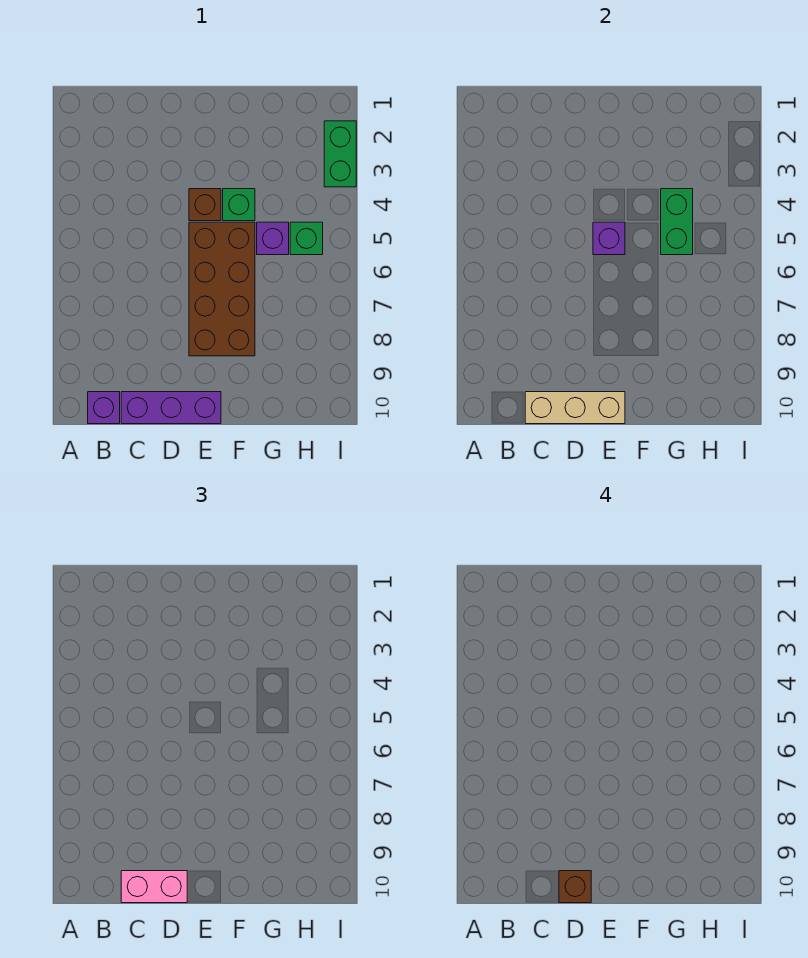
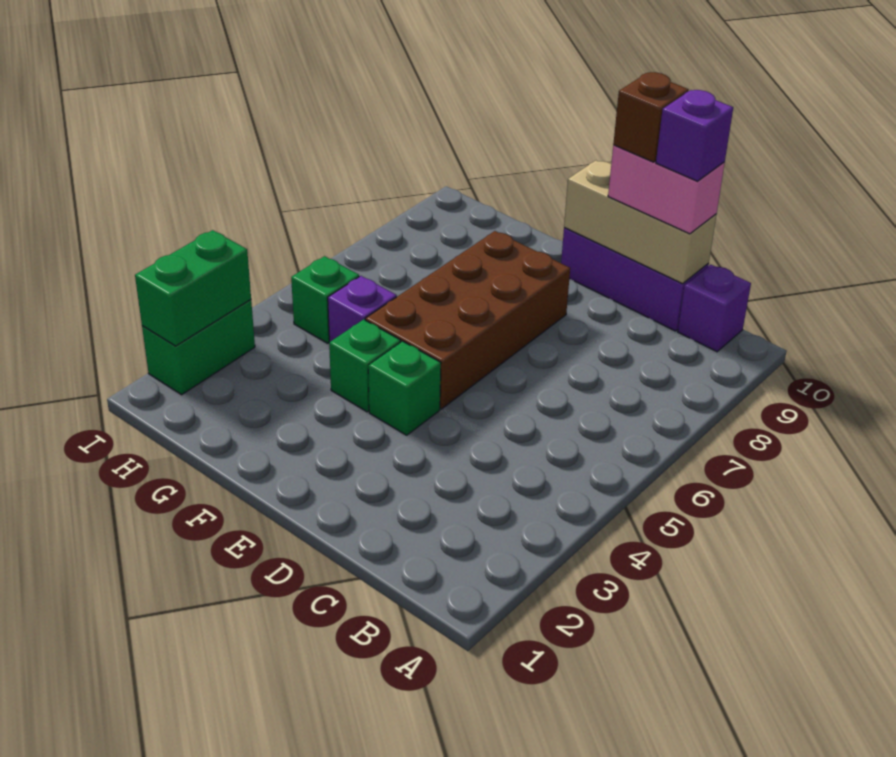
brown 1x1 brick [189,189,221,221] -> green 1x1 brick [368,341,441,435]
purple 1x1 brick [593,222,625,255] -> purple 1x1 brick moved to [656,90,733,181]
green 1x2 brick [661,189,693,255] -> green 1x2 brick moved to [135,230,251,346]

